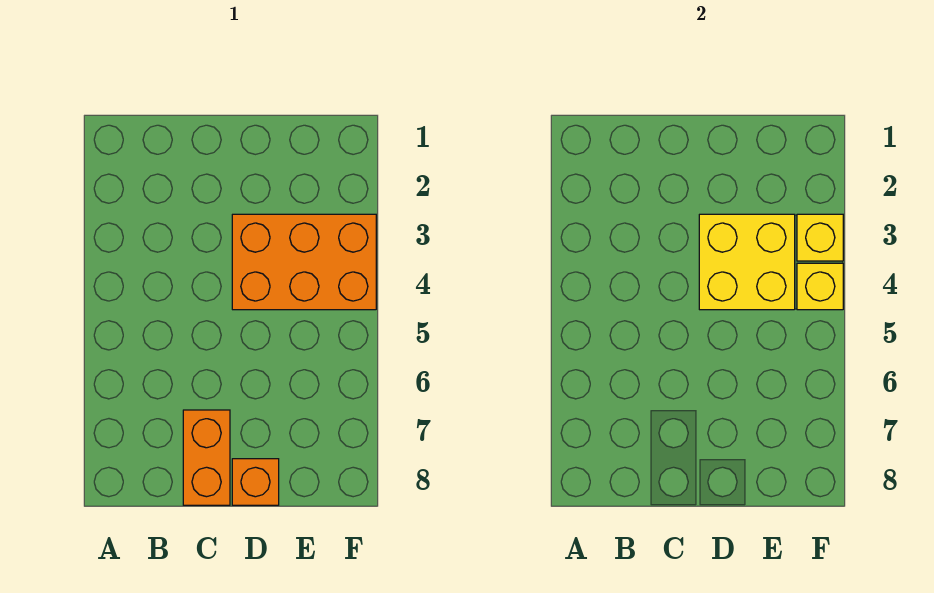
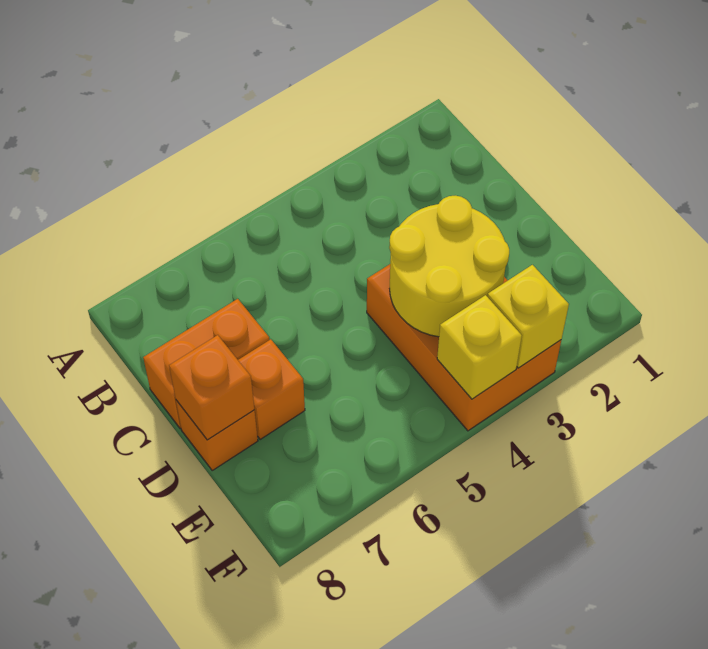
yellow 2x2 brick [699,214,795,310] -> yellow 2x2 round brick [389,196,509,337]
none -> orange 1x1 brick [238,339,305,440]
none -> orange 1x1 brick [169,335,254,440]

